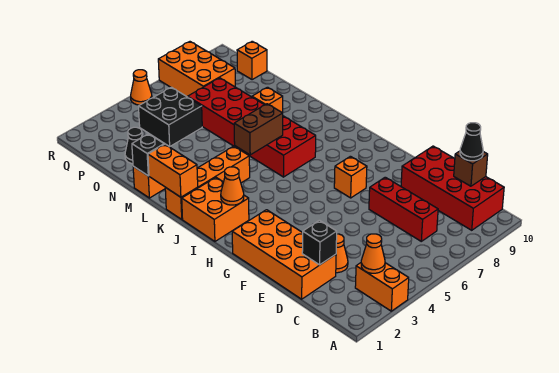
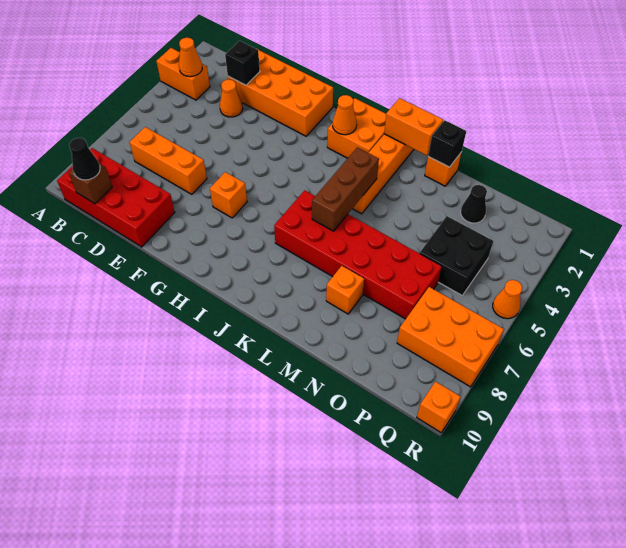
red 1x3 brick [369,177,438,241] -> orange 1x3 brick [129,127,207,194]
brown 1x2 brick [234,104,283,155] -> brown 1x3 brick [312,147,379,231]
orange 1x1 brick [237,41,267,80] -> orange 1x1 brick moved to [417,382,461,433]

